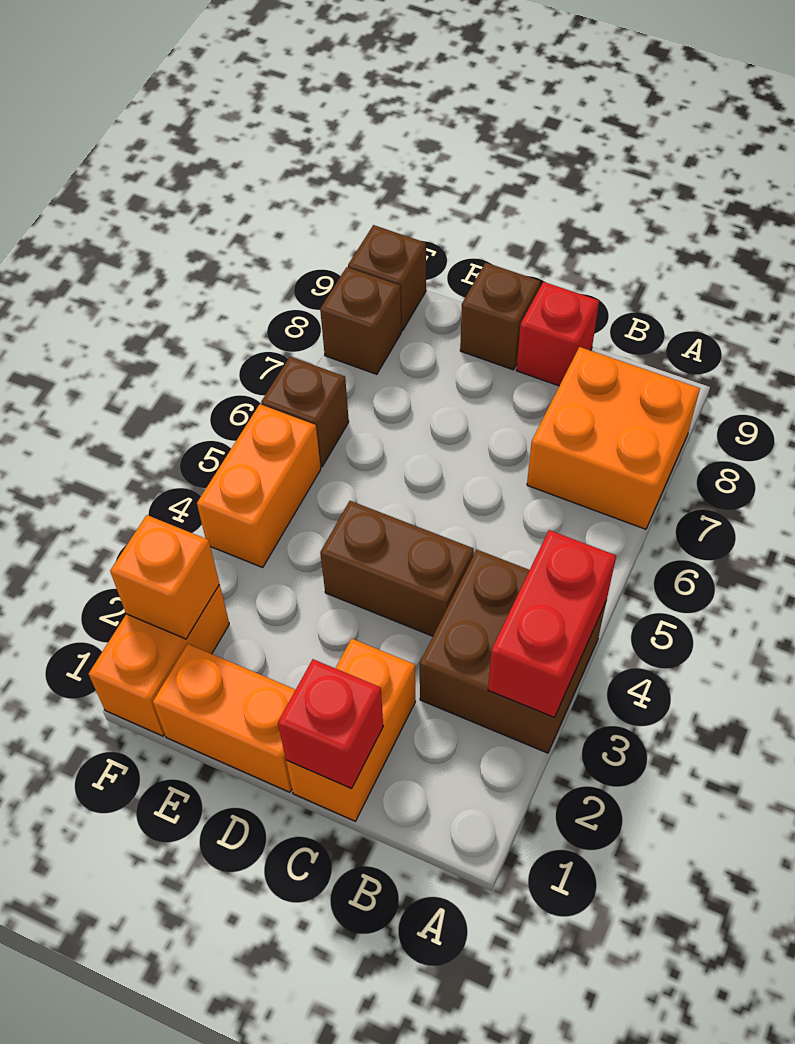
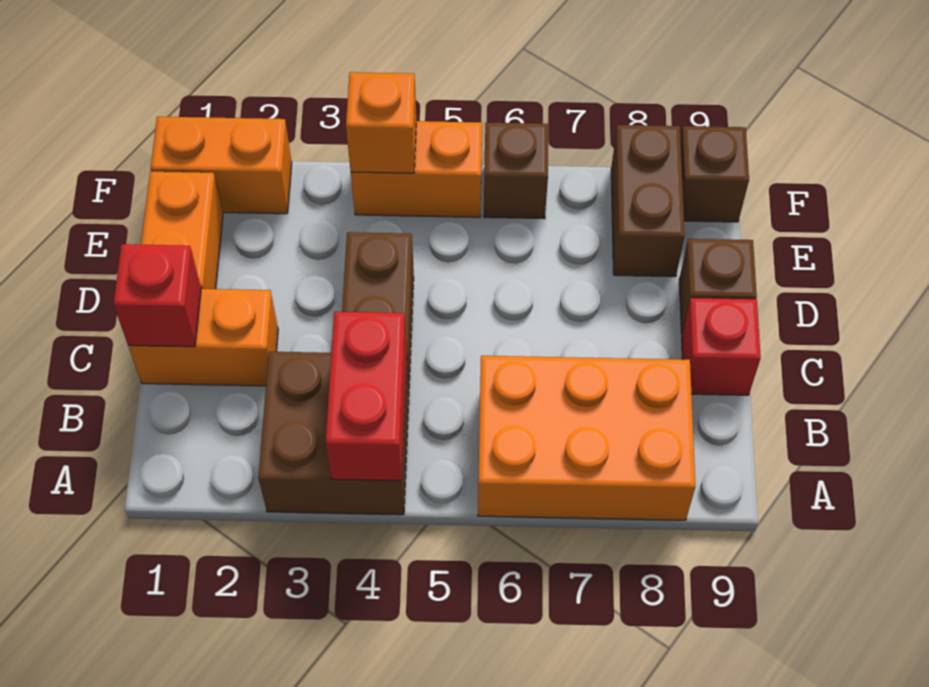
red 1x2 brick [488,530,616,717] -> red 1x2 brick turned to [326,312,407,481]
orange 2x2 brick [527,347,700,529] -> orange 2x3 brick [478,356,695,520]
orange 1x1 brick [110,515,219,639] -> orange 1x1 brick moved to [346,72,416,173]
brown 1x1 brick [320,267,401,374] -> brown 1x2 brick [611,125,685,277]

